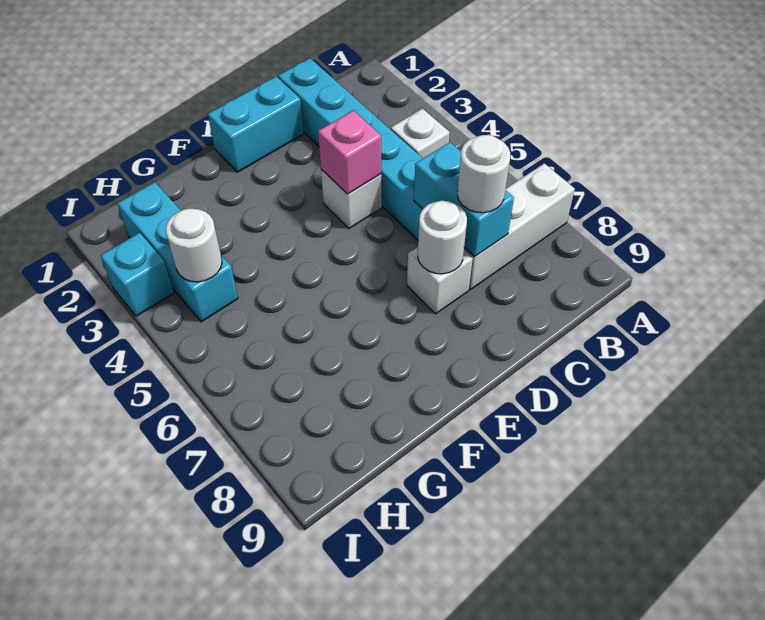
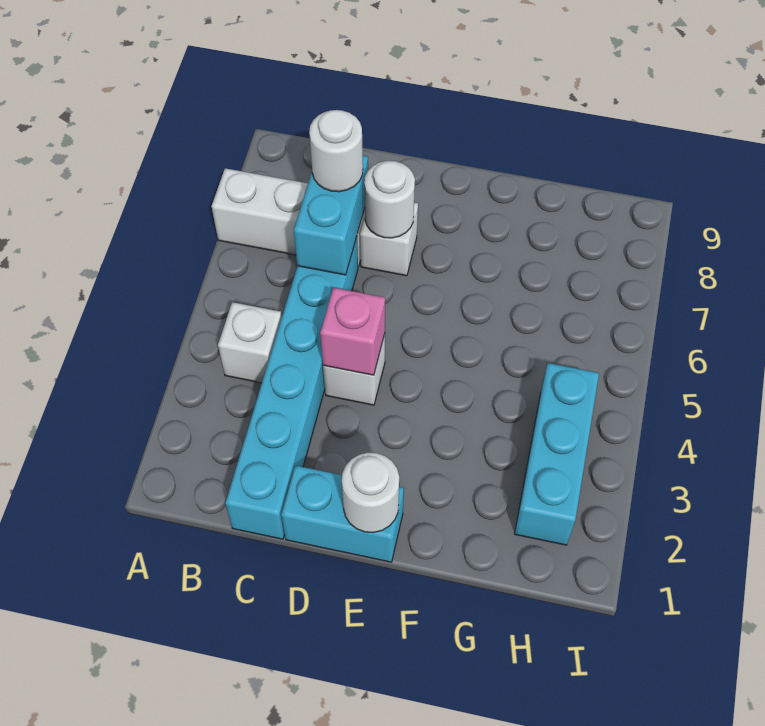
white 1x1 round brick [166,209,222,282] -> white 1x1 round brick moved to [342,453,399,533]
cyan 1x1 brick [101,233,174,316] -> none

